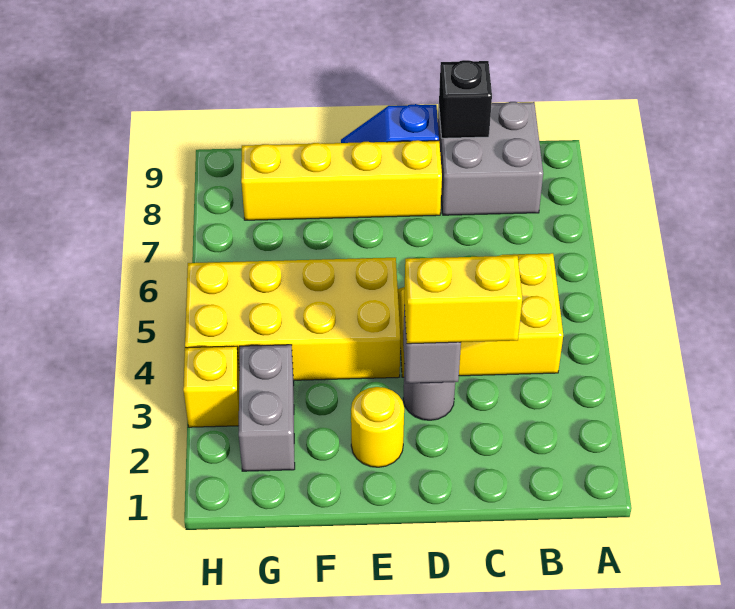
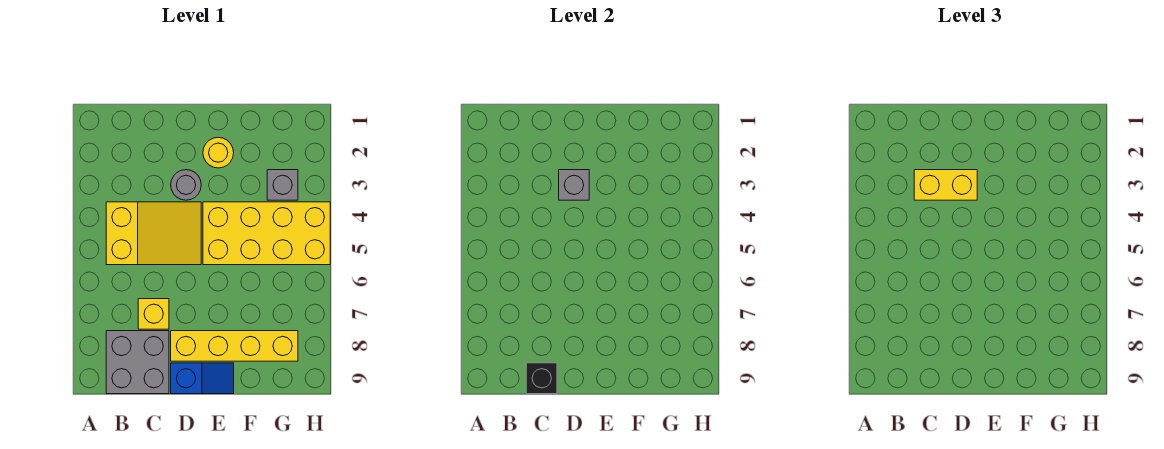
grey 1x2 brick [239,345,295,471] -> grey 1x1 brick [267,170,298,200]
yellow 1x1 brick [183,346,239,427] -> yellow 1x1 brick moved to [138,299,169,329]

